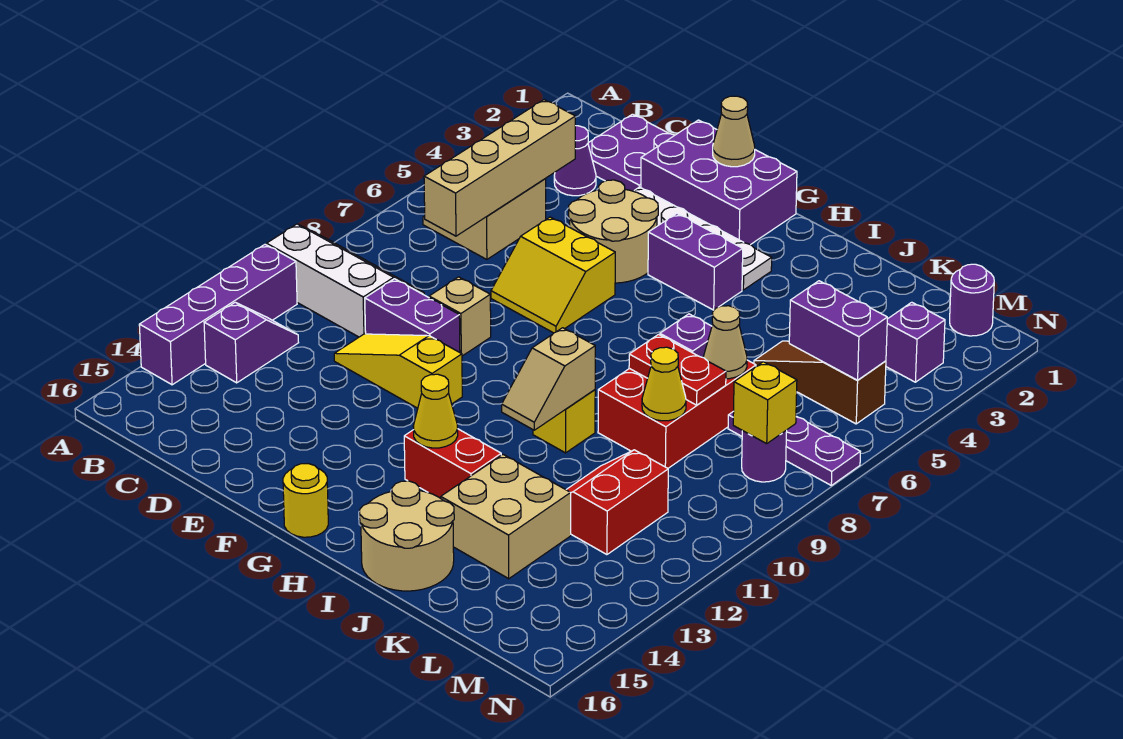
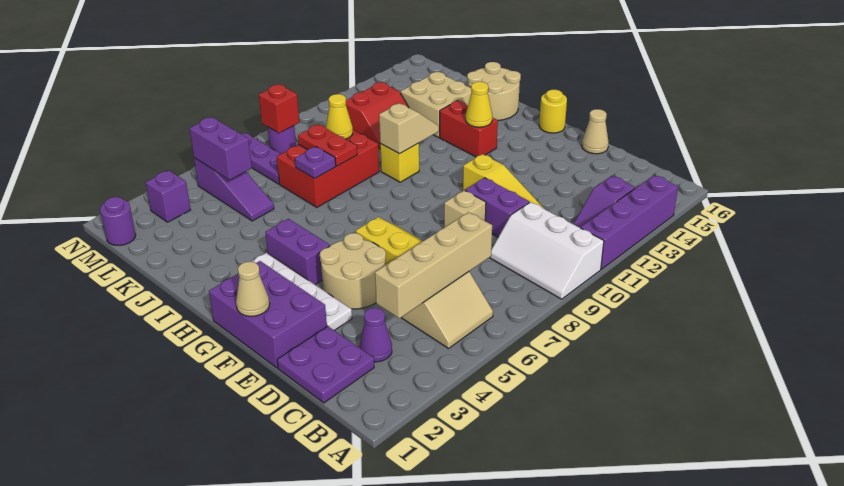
brown 1x3 slope [754,341,886,424] -> purple 1x3 slope [194,158,274,221]
tan 1x1 cone [703,306,747,379] -> tan 1x1 cone moved to [582,109,609,154]
yellow 1x1 brick [733,362,797,444] -> red 1x1 brick [259,85,299,133]

